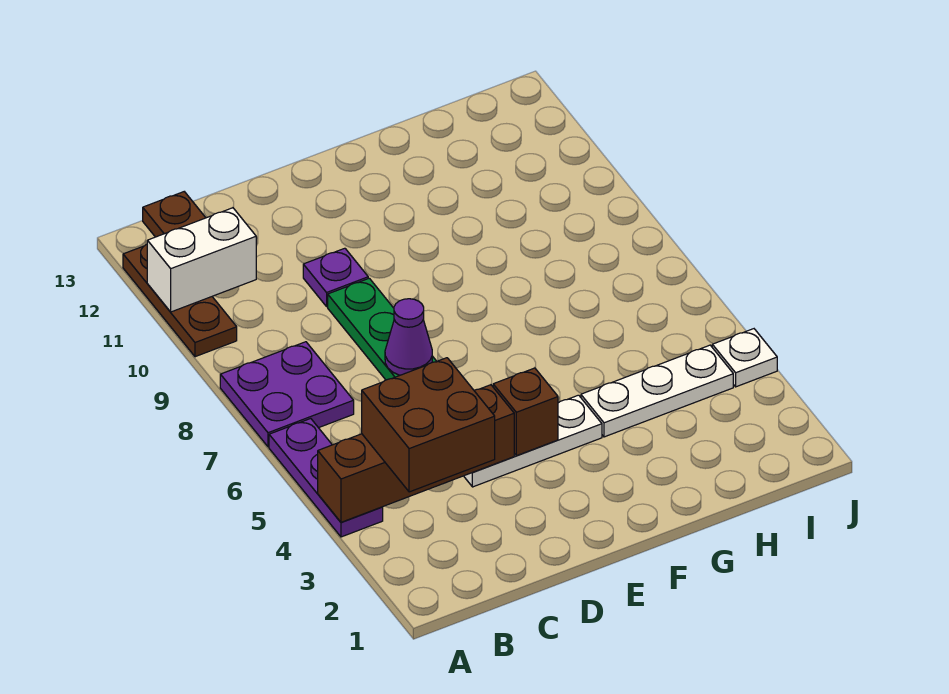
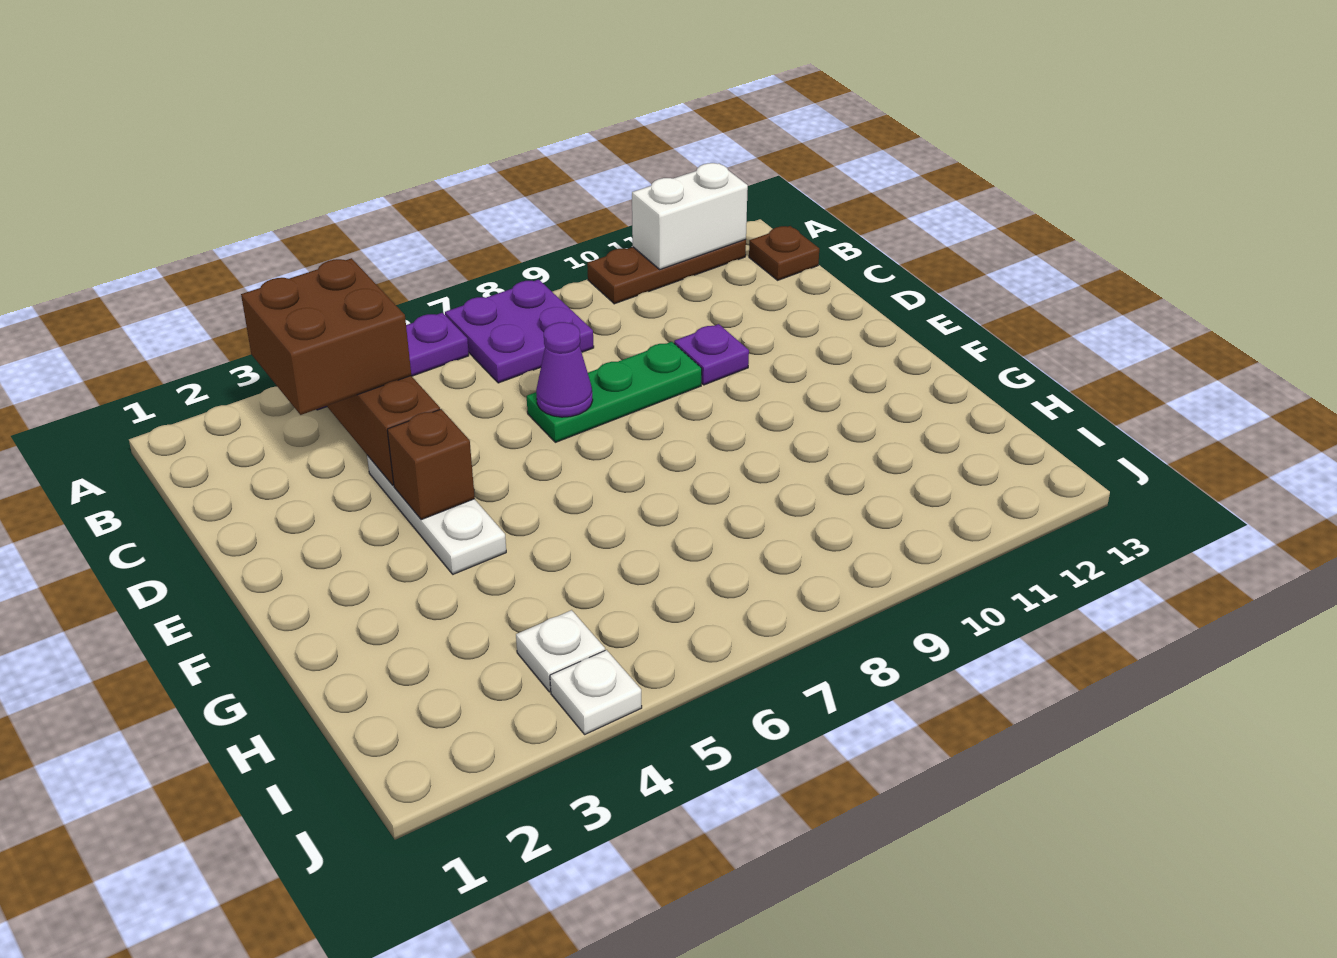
white 1x2 brick [147,208,256,312] -> white 1x2 brick turned to [632,163,748,269]
white 1x3 plate [581,345,733,437] -> white 1x1 plate [516,610,605,692]

